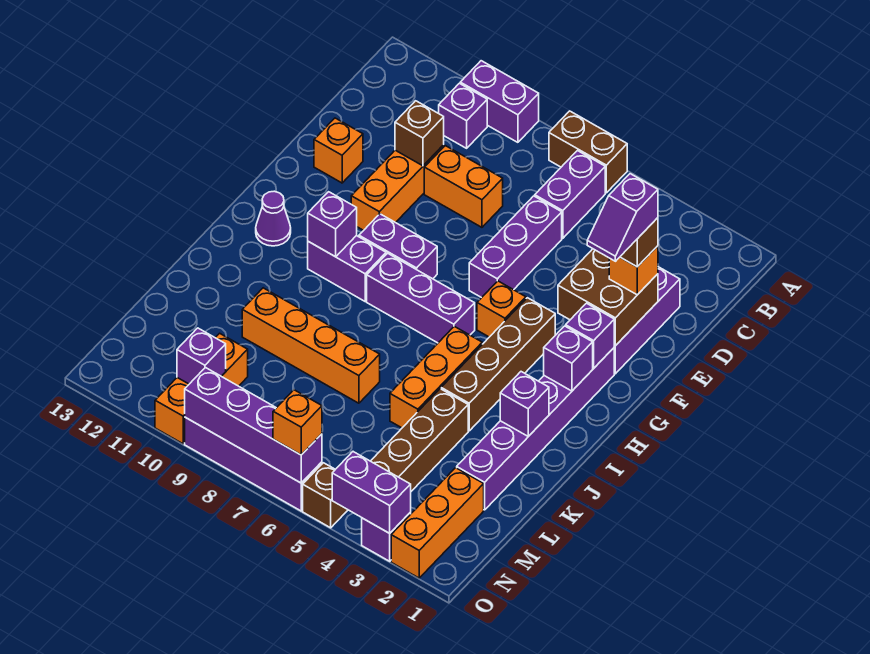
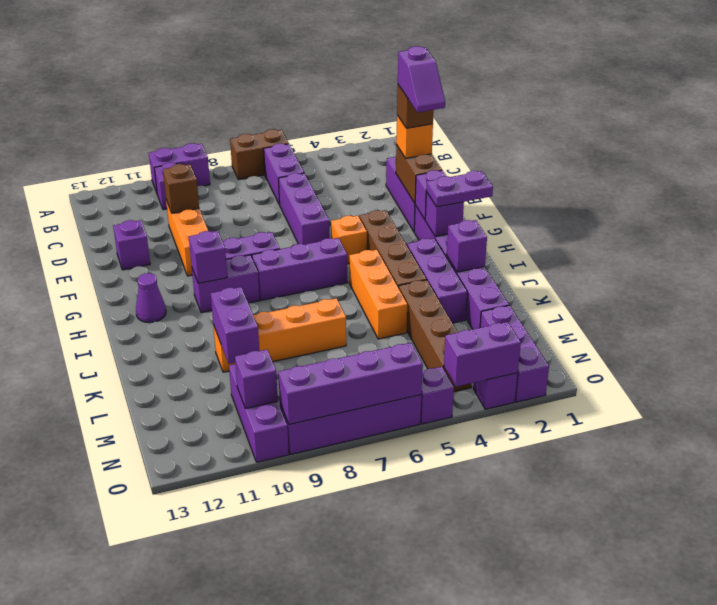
orange 1x2 brick [424,146,503,227] -> none
brown 2x2 brick [558,249,658,346] -> brown 1x2 brick [396,145,442,203]
orange 1x1 brick [314,118,363,183] -> purple 1x1 brick [113,220,150,270]
none -> purple 1x2 plate [426,171,493,207]
none -> purple 1x3 brick [407,238,467,323]
none -> purple 1x2 brick [211,287,259,364]
orange 1x3 brick [391,468,484,578] -> purple 1x3 brick [480,305,549,402]
orange 1x3 brick [155,333,248,444] -> purple 1x3 brick [229,364,289,462]
brown 1x1 brick [303,463,348,528] -> purple 1x1 brick [420,367,454,424]
orange 1x1 brick [273,390,322,455] -> none

